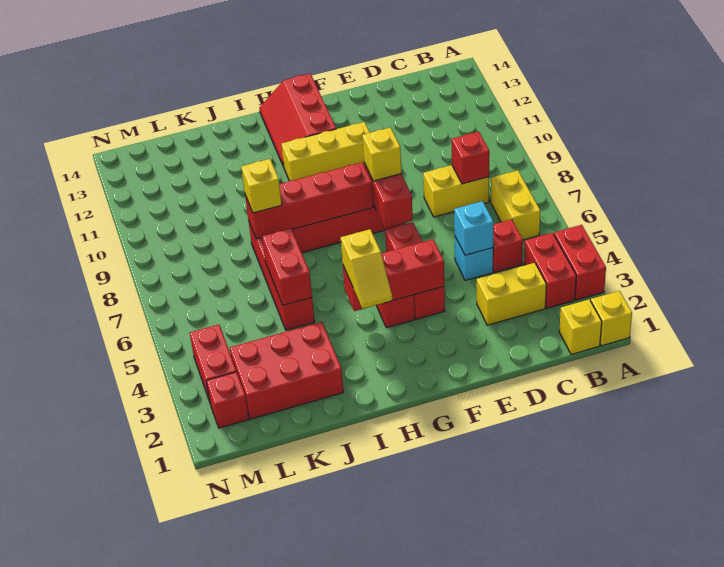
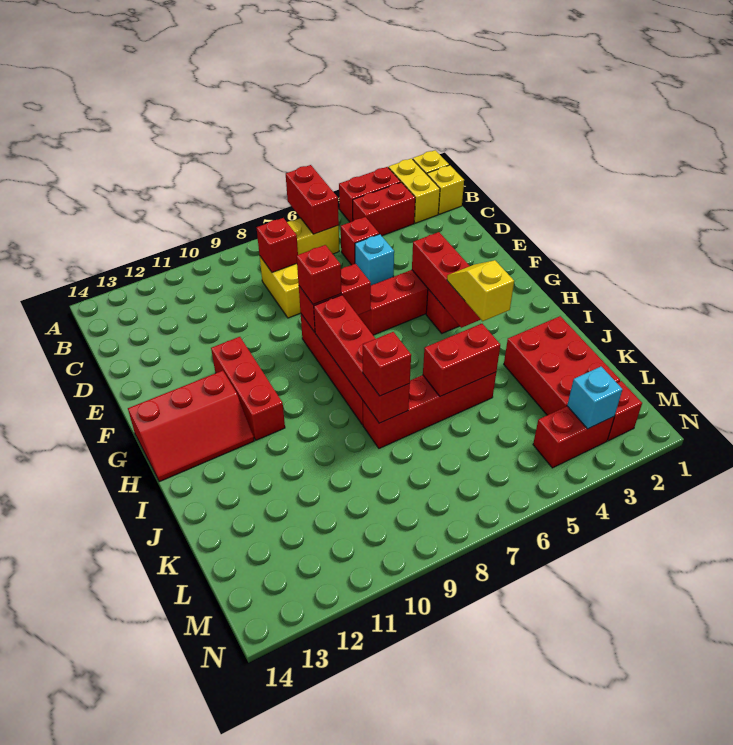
none -> red 1x2 brick [286,165,339,234]
yellow 1x2 brick [477,263,546,325] -> yellow 1x2 brick moved to [388,158,440,223]
cyan 1x1 brick [454,201,494,255] -> cyan 1x1 brick moved to [567,367,622,429]
yellow 1x1 brick [362,128,401,181] -> red 1x1 brick [297,245,341,304]
yellow 1x3 brick [281,122,370,181] -> red 1x3 brick [211,337,285,440]
yellow 1x2 slope [341,229,393,309] -> yellow 1x2 slope turned to [447,260,514,321]
yellow 1x1 brick [241,159,282,213] -> red 1x1 brick [363,332,411,396]

